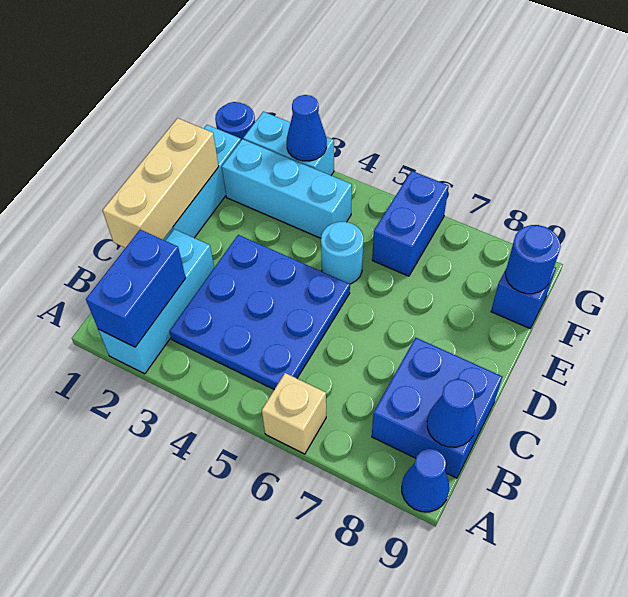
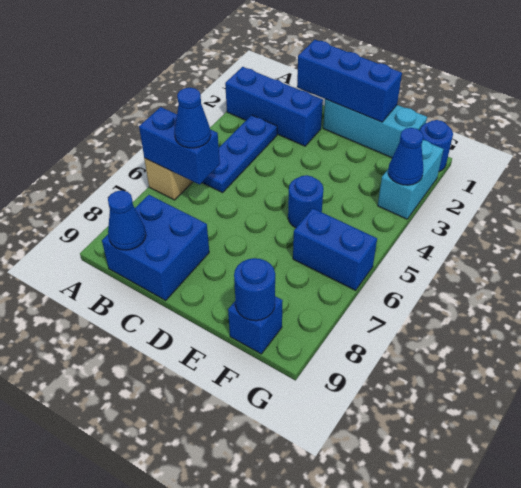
cyan 1x3 brick [98,229,214,374] -> blue 1x3 brick [225,67,323,146]
blue 1x2 brick [86,230,186,347] -> blue 1x2 brick moved to [139,107,220,184]
blue 1x1 cone [402,448,449,512] -> blue 1x1 cone moved to [175,88,211,148]
blue 3x3 plate [169,235,350,389] -> blue 1x3 plate [202,115,277,193]
tan 1x3 brick [102,118,219,248] -> blue 1x3 brick [297,40,402,122]
cyan 1x1 round brick [321,222,363,284] -> blue 1x1 round brick [288,175,323,228]
cyan 1x3 brick [222,139,352,238] -> none

